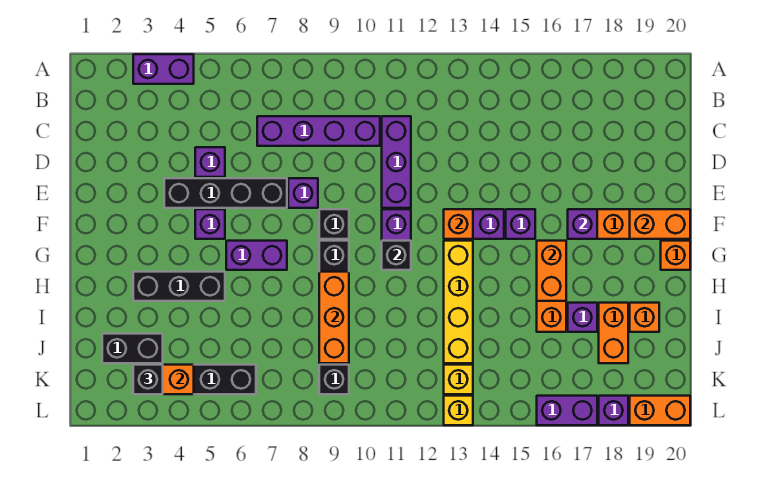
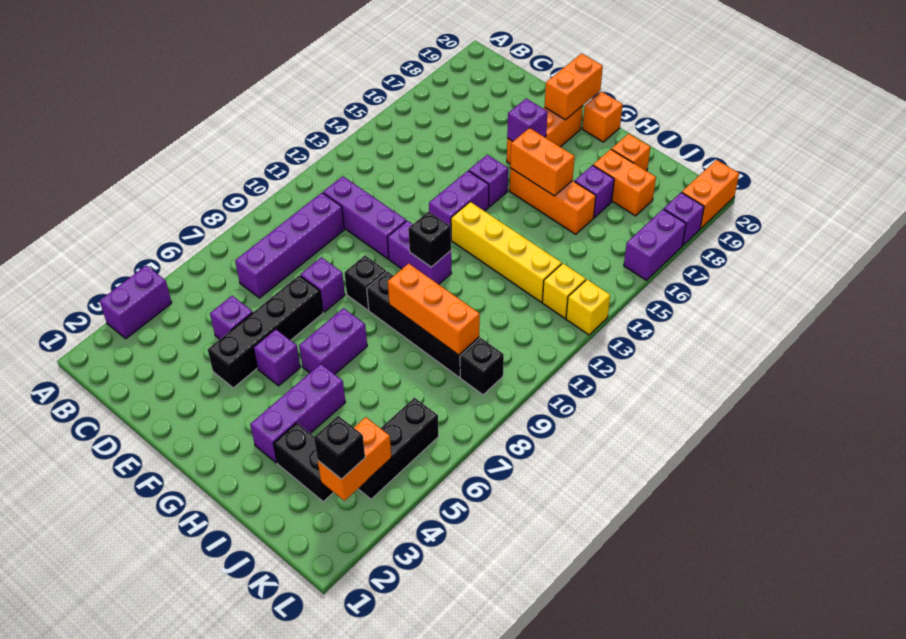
orange 1x1 brick [444,209,473,239] -> none
black 1x3 brick [133,272,225,301] -> purple 1x3 brick [250,364,345,463]
black 1x2 brick [102,334,163,363] -> black 1x2 brick turned to [273,423,334,501]

